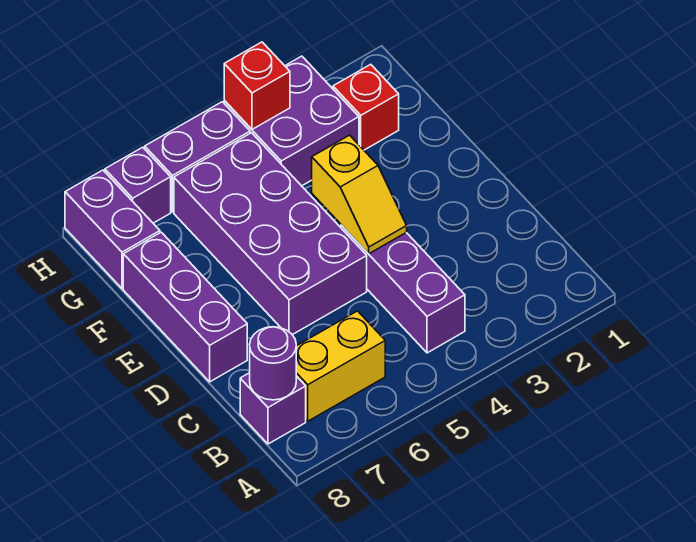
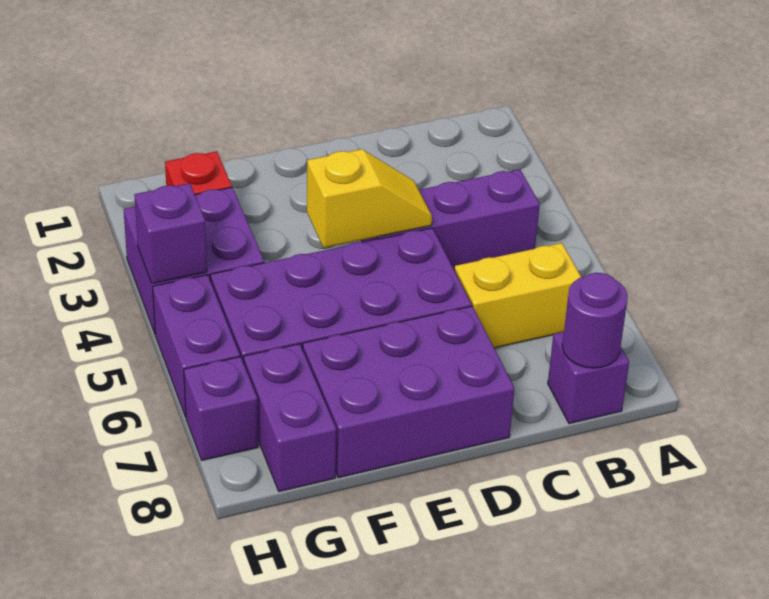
yellow 1x2 brick [296,311,385,421] -> yellow 1x2 brick turned to [455,243,581,348]
purple 1x3 brick [123,232,247,382] -> purple 2x3 brick [303,306,514,478]
purple 1x2 brick [65,170,160,289] -> purple 1x2 brick turned to [244,344,336,491]
red 1x1 brick [224,42,290,129] -> purple 1x1 brick [134,183,207,284]

